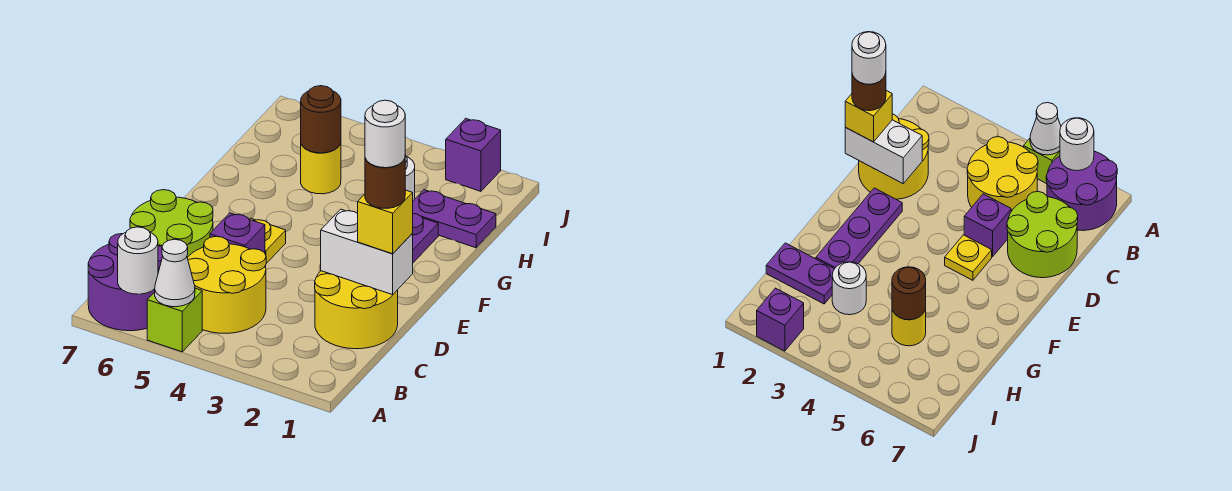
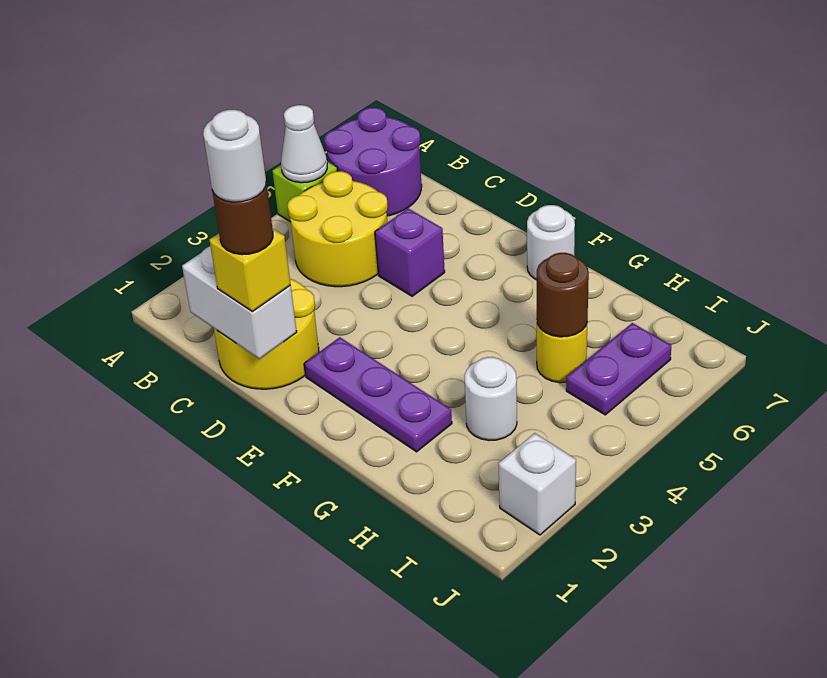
white 1x1 round brick [118,227,158,294] -> white 1x1 round brick moved to [527,205,575,280]
lime 2x2 round brick [130,190,213,257] -> none
white 1x2 brick [321,209,413,295] -> white 1x2 brick turned to [182,246,297,359]
yellow 1x1 plate [250,218,286,263] -> none
purple 1x2 plate [413,190,496,248] -> purple 1x2 plate moved to [566,323,671,415]
purple 1x1 brick [446,119,501,191] -> white 1x1 brick [499,433,576,535]

